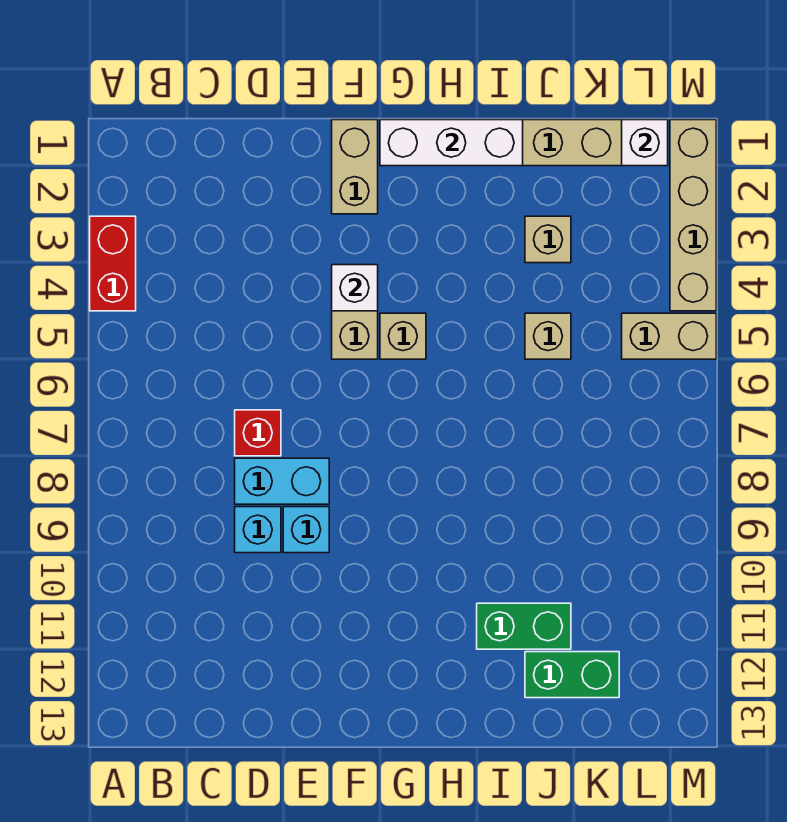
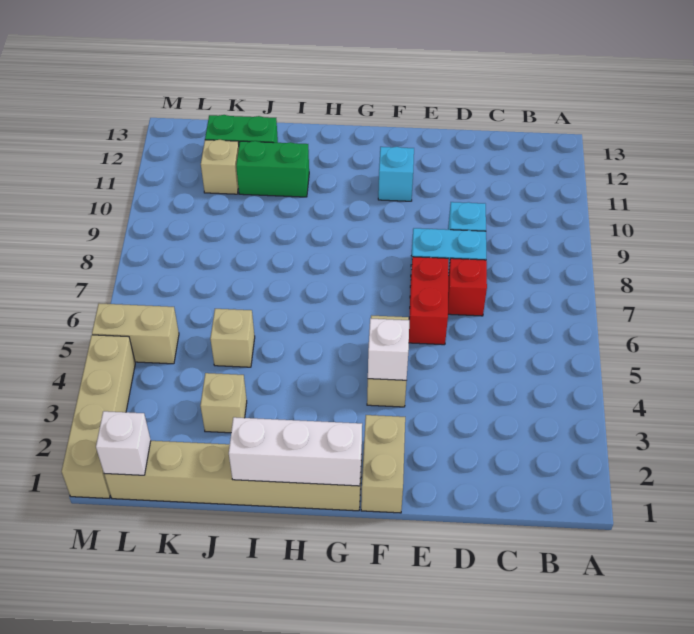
red 1x2 brick [90,216,136,311] -> red 1x2 brick moved to [409,257,448,345]
cyan 1x1 brick [283,507,329,553] -> cyan 1x1 brick moved to [378,147,414,201]
tan 1x1 brick [380,313,426,359] -> tan 1x1 brick moved to [201,140,239,194]

